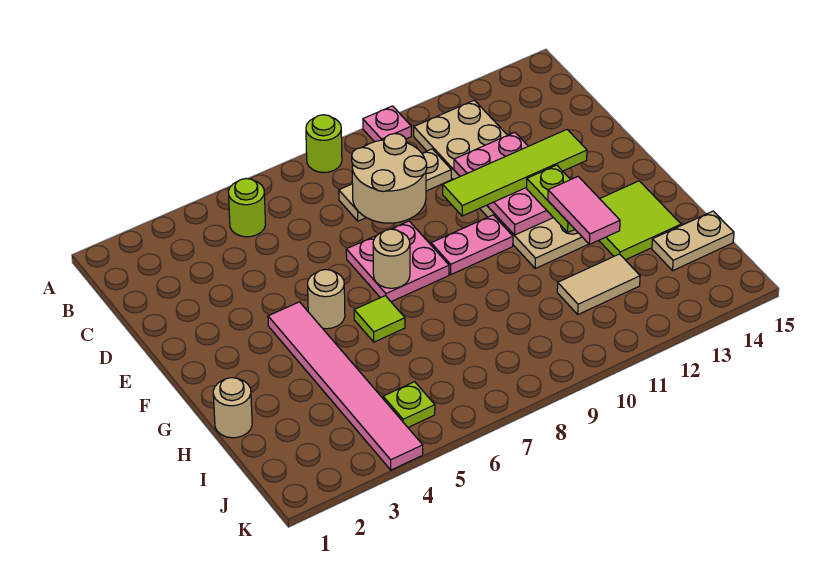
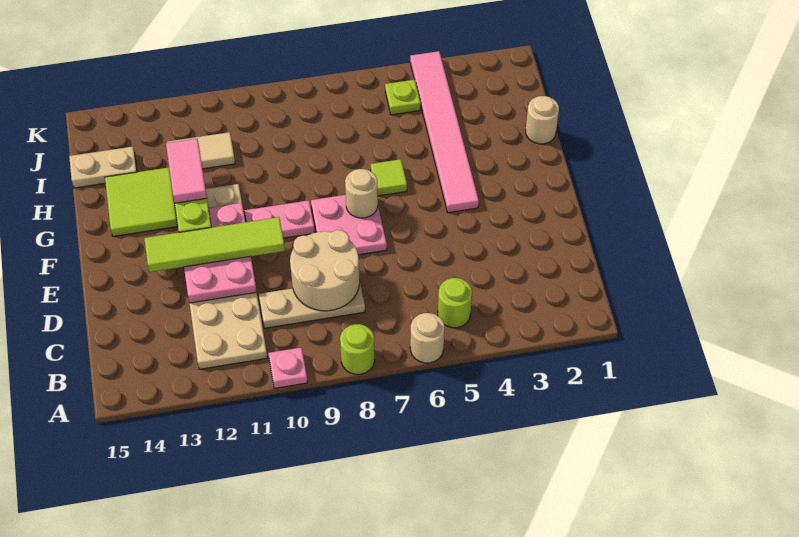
tan 1x1 round brick [308,269,345,329] -> tan 1x1 round brick moved to [410,313,444,363]

